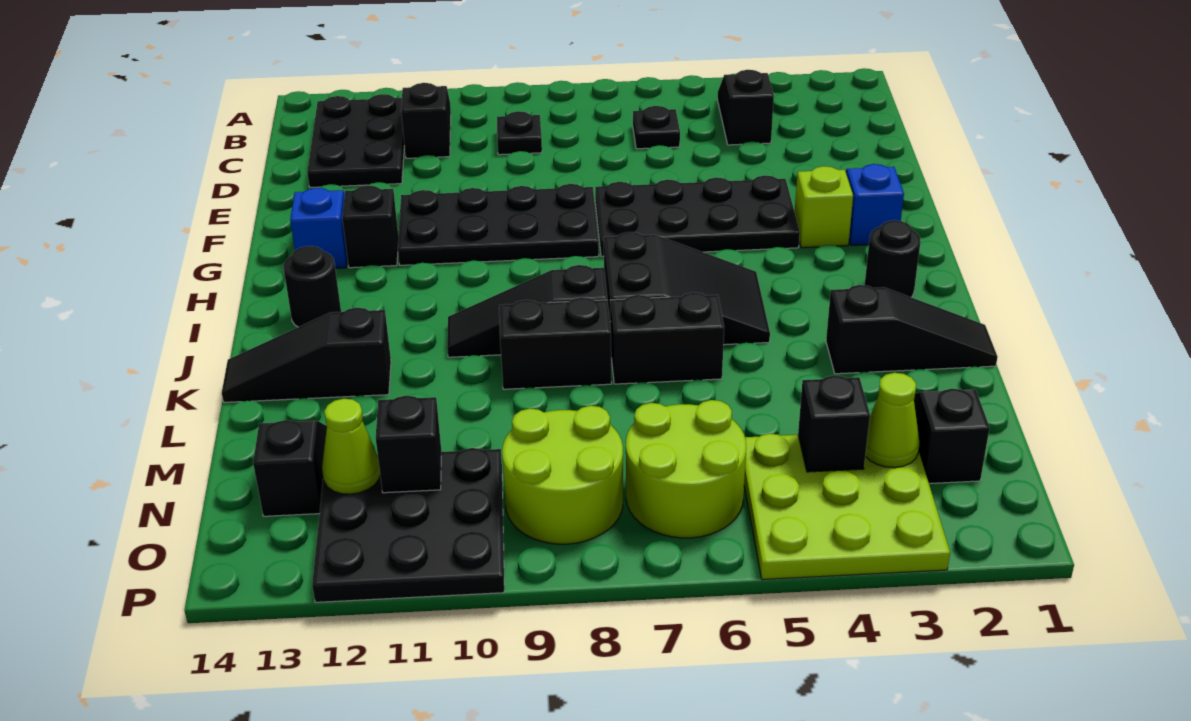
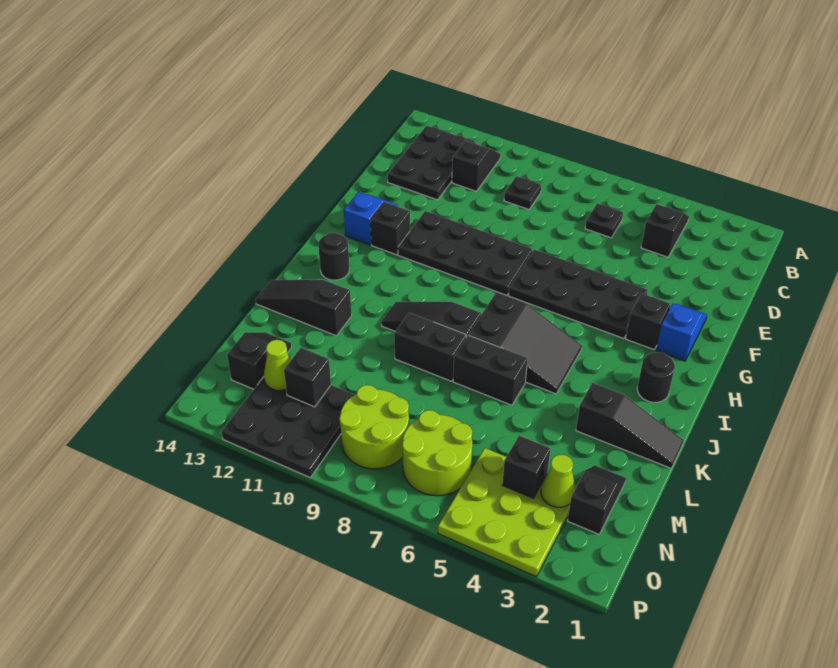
lime 1x1 brick [795,166,853,248] -> black 1x1 brick [626,293,670,350]

